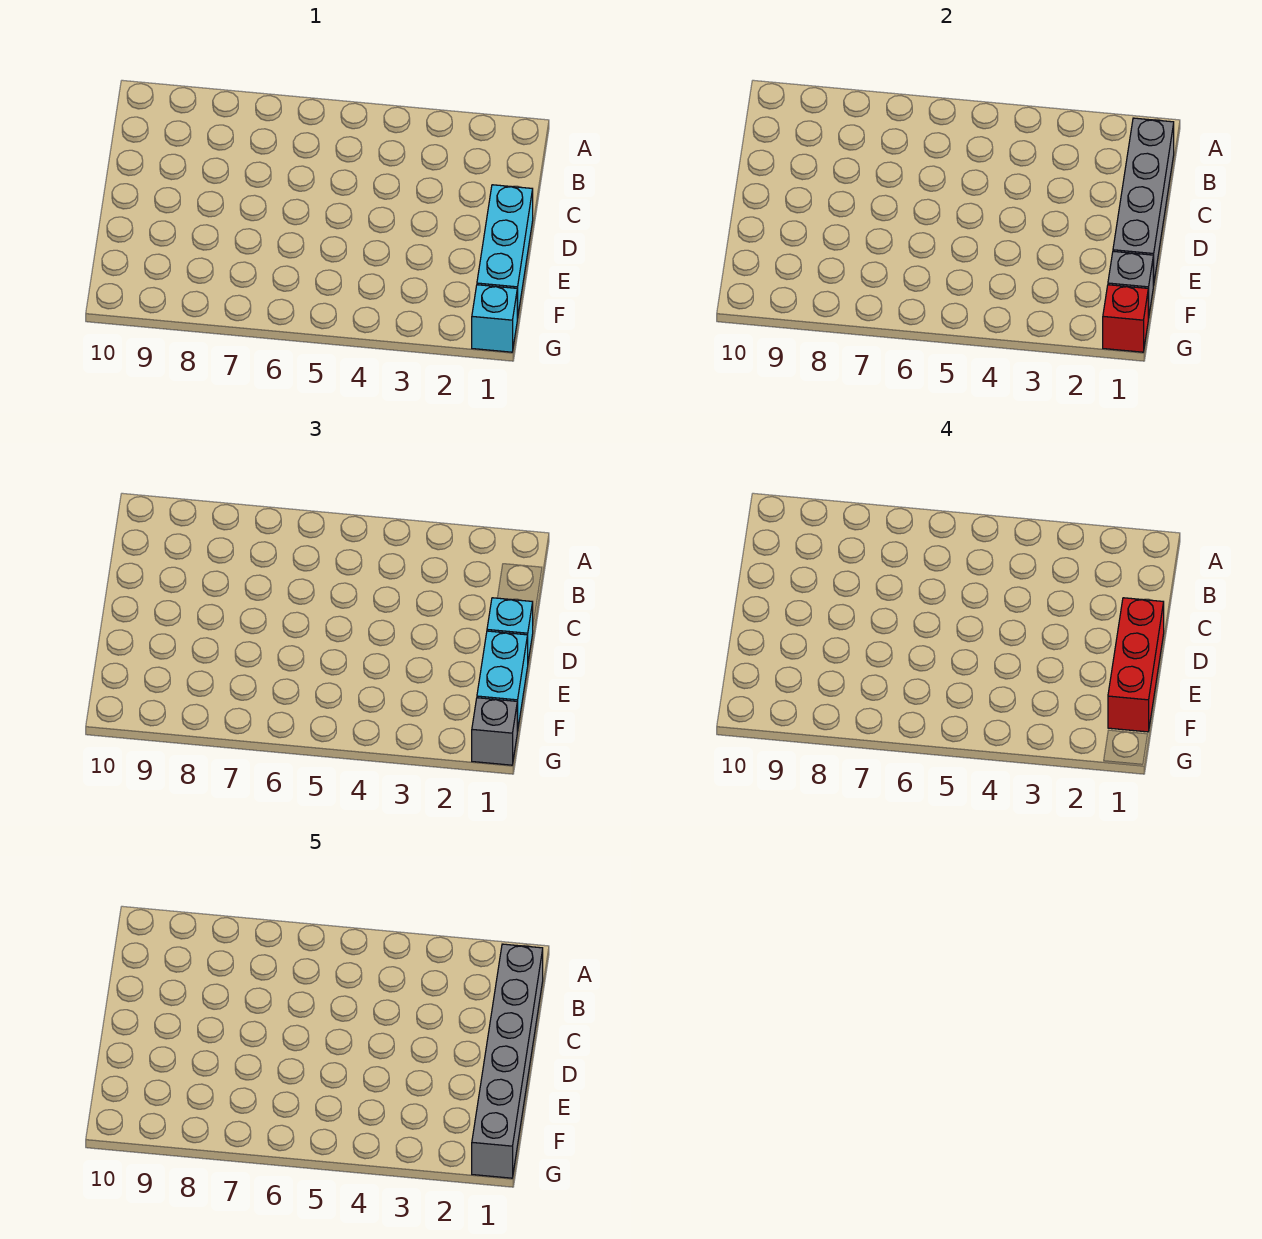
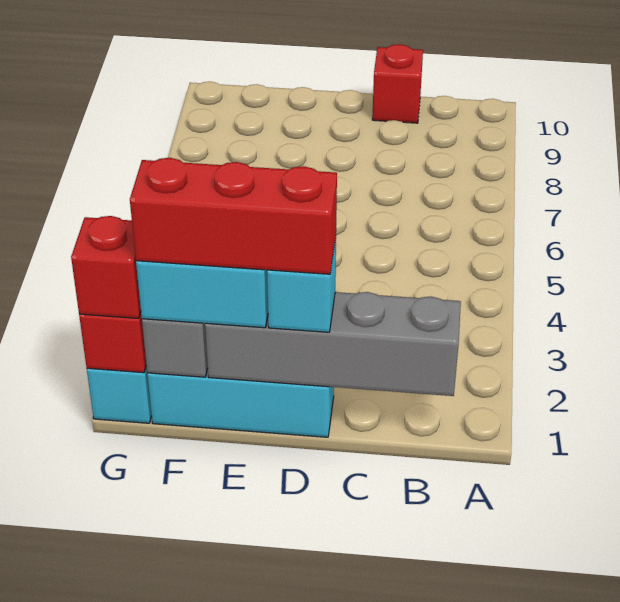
grey 1x6 brick [472,944,543,1178] -> none
none -> red 1x1 brick [372,44,423,123]
grey 1x1 brick [472,698,517,765] -> red 1x1 brick [71,216,141,318]

